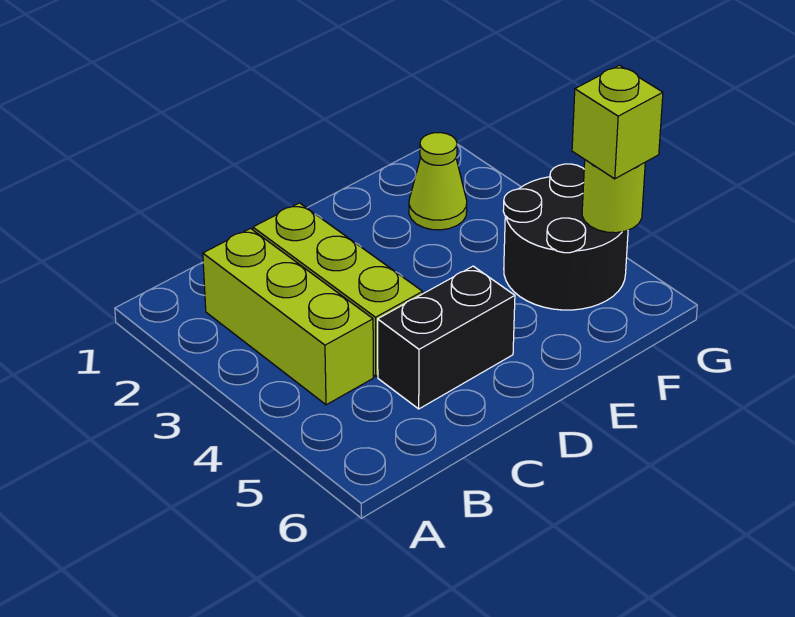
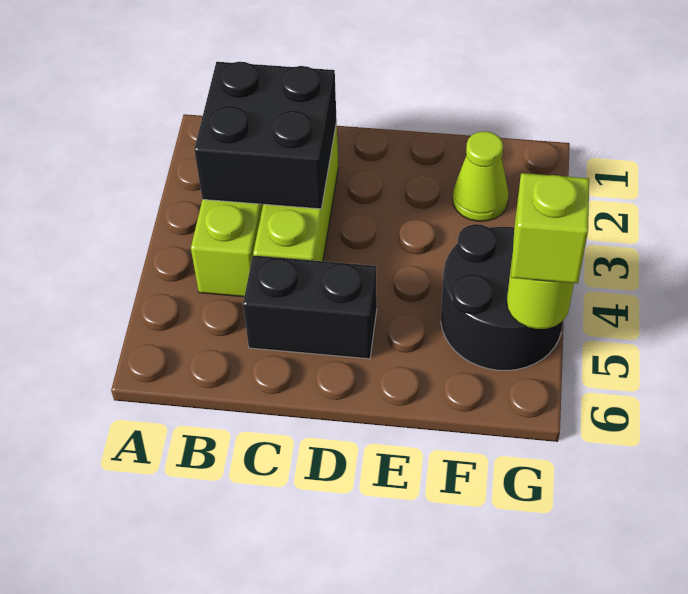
none -> black 2x2 brick [194,62,337,209]

